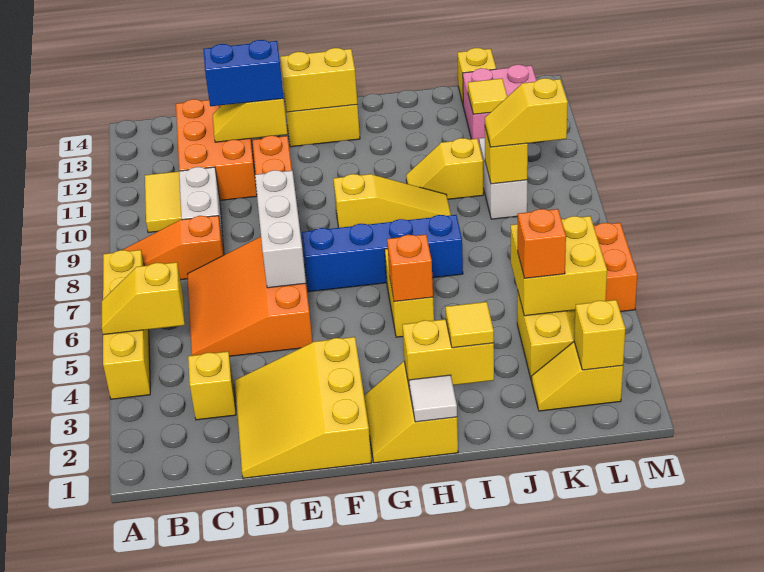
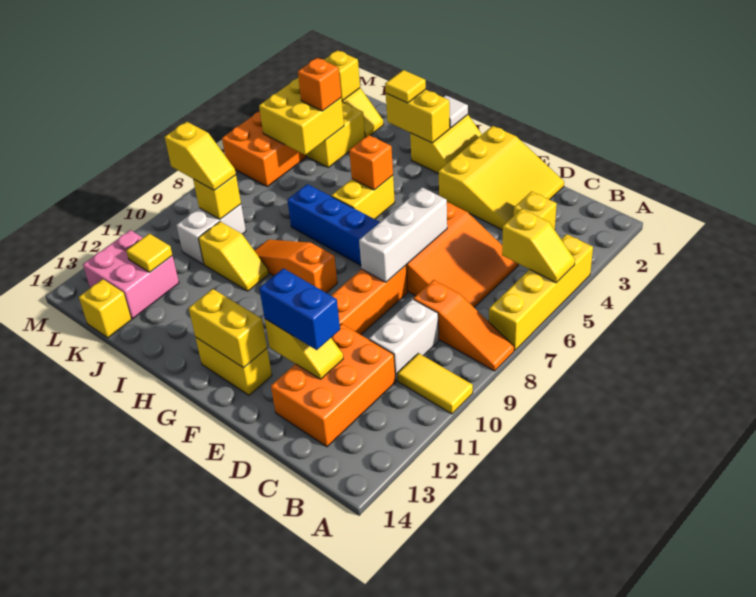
yellow 1x2 tile [145,171,182,233] -> yellow 1x2 tile turned to [397,353,473,414]
yellow 1x3 slope [333,174,451,228] -> orange 1x3 slope [254,240,337,293]

